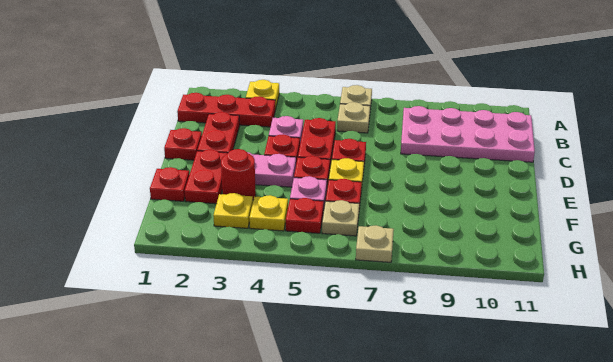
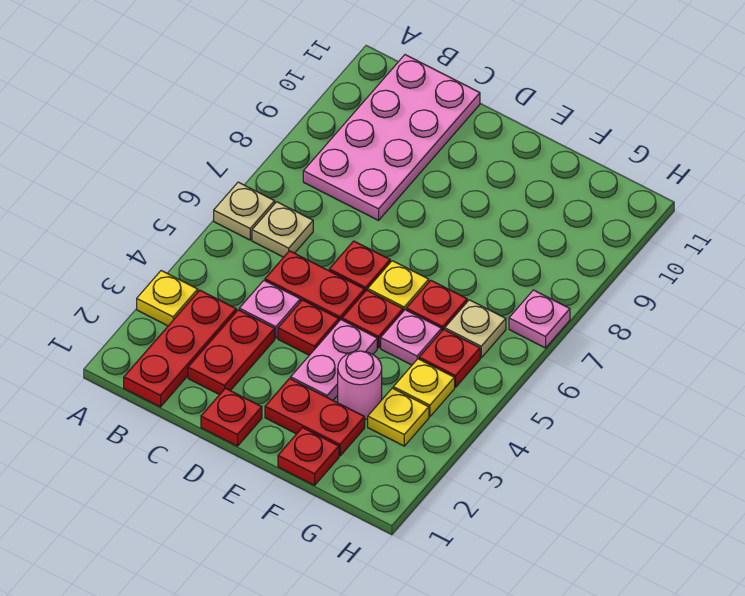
red 1x2 plate [197,112,240,153] -> red 1x2 plate turned to [188,310,275,395]
red 1x1 round brick [221,149,256,200] -> pink 1x1 round brick [338,351,382,419]
tan 1x1 plate [356,226,394,262] -> pink 1x1 plate [509,290,570,348]

